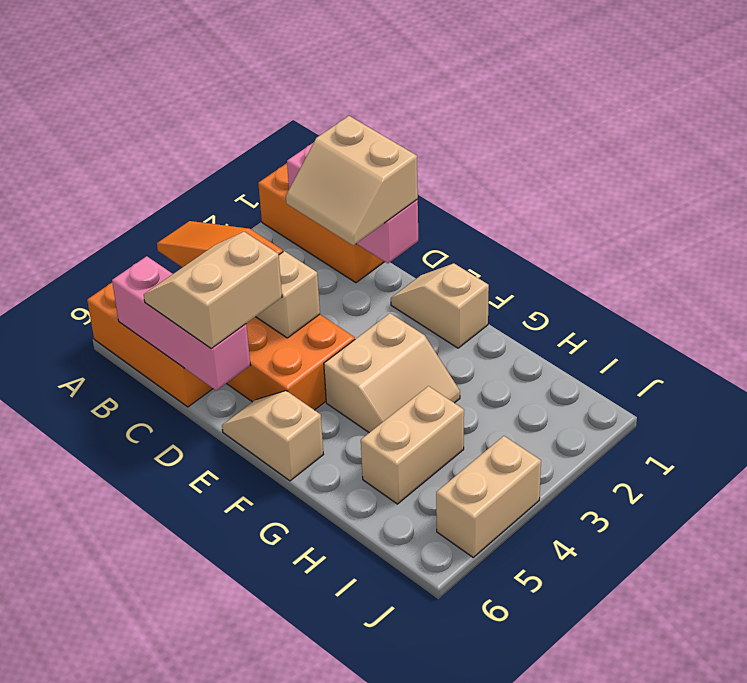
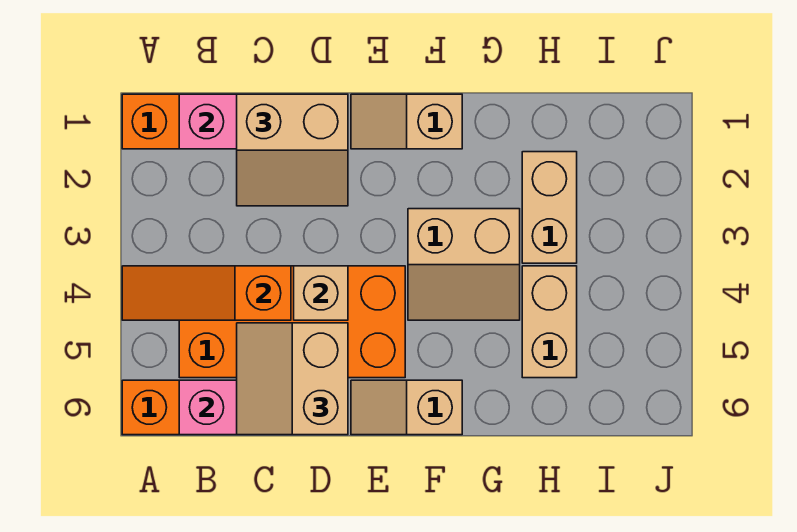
tan 2x2 slope [324,313,460,433] -> tan 2x2 slope turned to [408,209,520,320]
tan 1x2 brick [436,436,541,557] -> tan 1x2 brick moved to [522,152,577,263]

